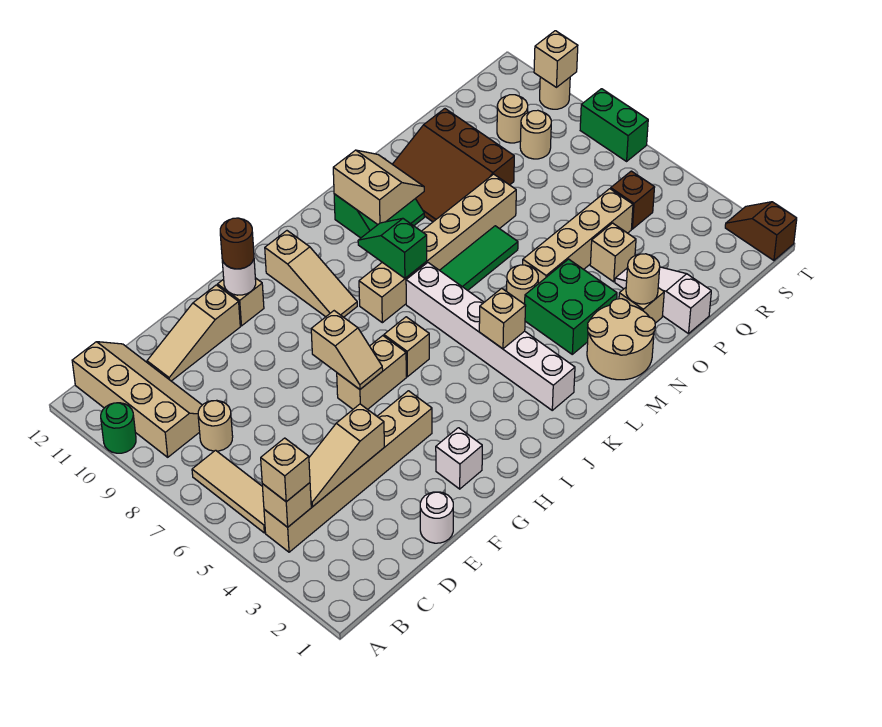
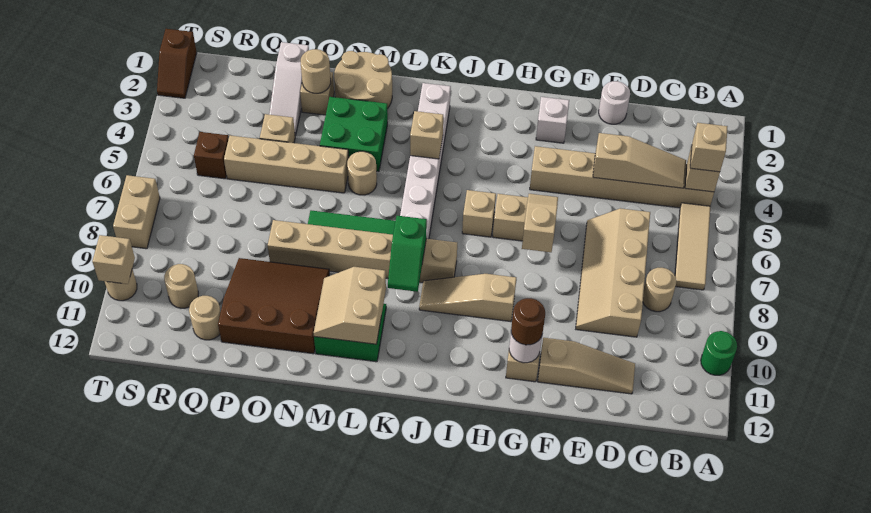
tan 2x4 slope [72,342,202,457] -> tan 2x4 slope moved to [576,208,650,337]
tan 1x3 slope [265,231,357,317] -> tan 1x3 slope turned to [419,274,516,321]
brown 3x3 slope [392,109,514,222] -> brown 3x3 slope turned to [218,258,330,354]
tan 1x1 round brick [520,110,551,159] -> tan 1x1 round brick moved to [189,296,221,340]
green 1x2 brick [580,89,648,161] -> tan 1x2 brick [113,175,160,249]

